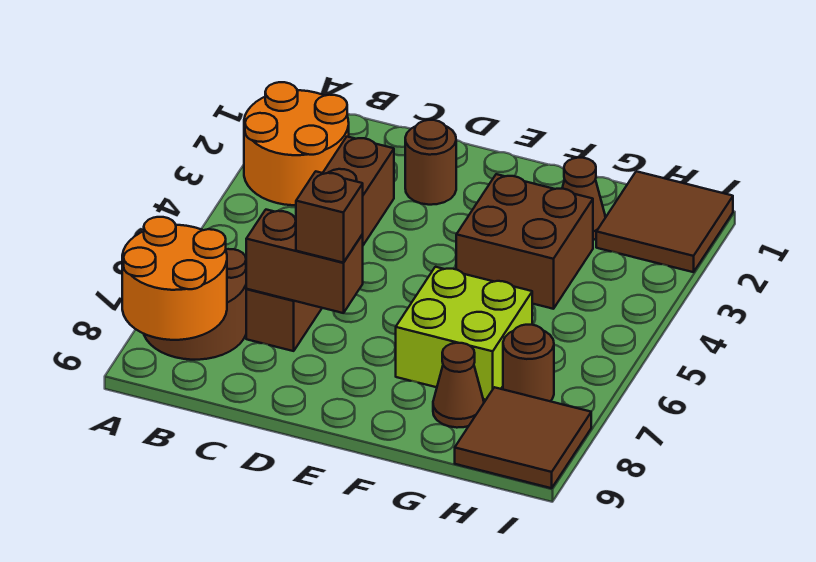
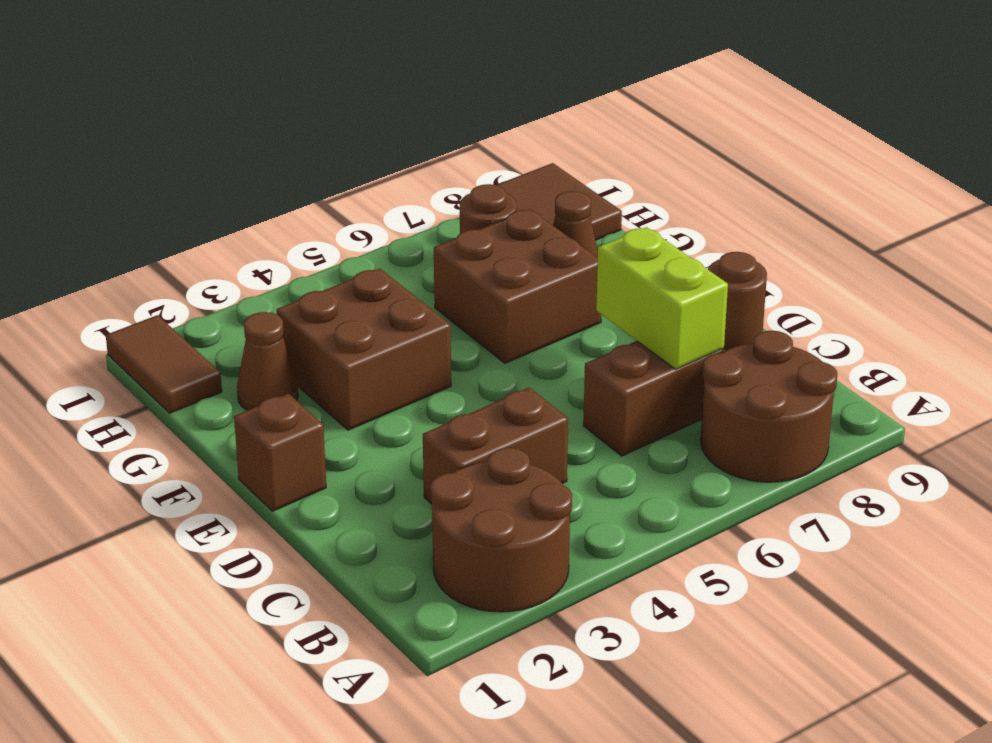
orange 2x2 round brick [244,82,349,205] -> brown 2x2 round brick [430,448,572,612]
orange 2x2 round brick [122,217,227,340] -> none
brown 1x2 brick [246,210,363,313] -> lime 1x2 brick [596,227,728,369]
brown 1x1 round brick [405,120,456,205] -> brown 1x1 round brick moved to [708,252,767,350]
brown 1x1 brick [296,171,363,263] -> brown 1x1 brick moved to [234,394,326,511]
lime 2x2 brick [396,267,532,400] -> brown 2x2 brick [434,209,601,363]
brown 2x2 tile [596,171,733,272] -> brown 1x2 tile [106,315,222,413]

